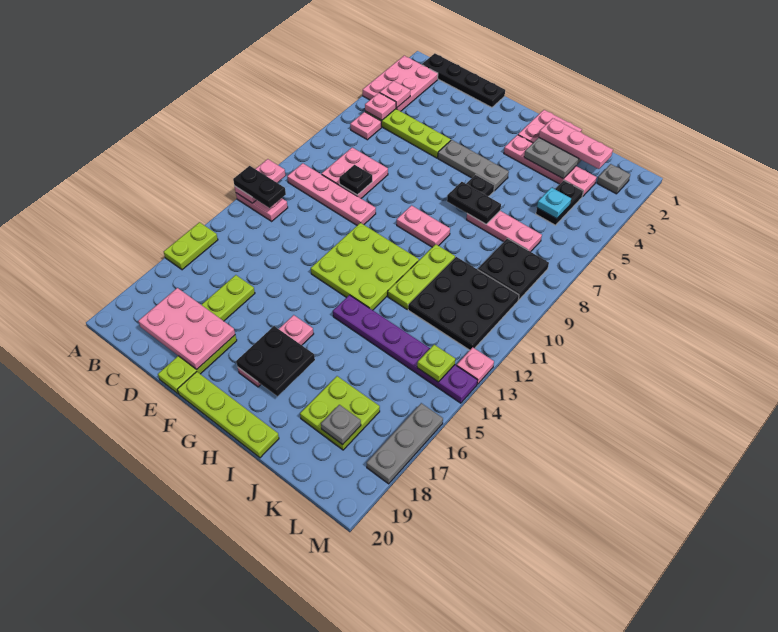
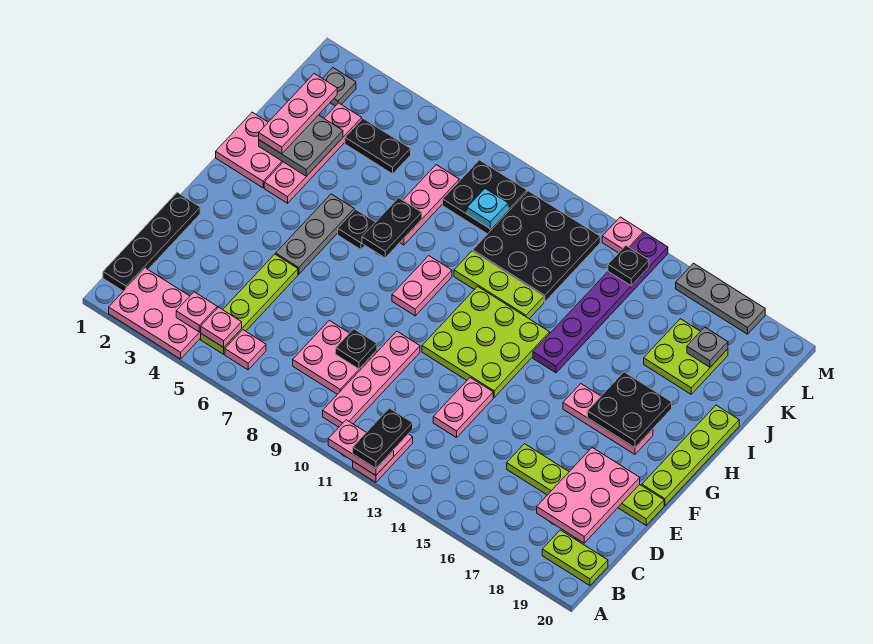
lime 1x2 plate [164,222,218,270] -> lime 1x2 plate moved to [542,530,608,586]
none -> pink 1x2 plate [433,378,493,438]
cyan 1x1 plate [537,188,571,219] -> cyan 1x1 plate moved to [467,189,508,229]
lime 1x1 plate [417,345,455,382] -> black 1x1 plate [608,246,649,286]

